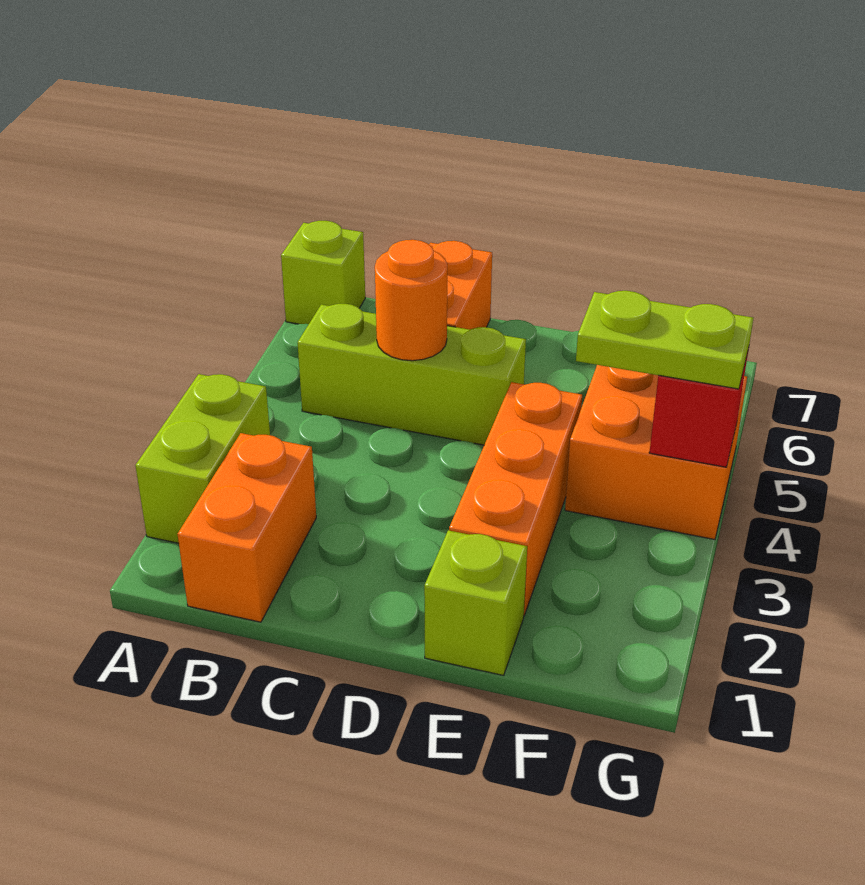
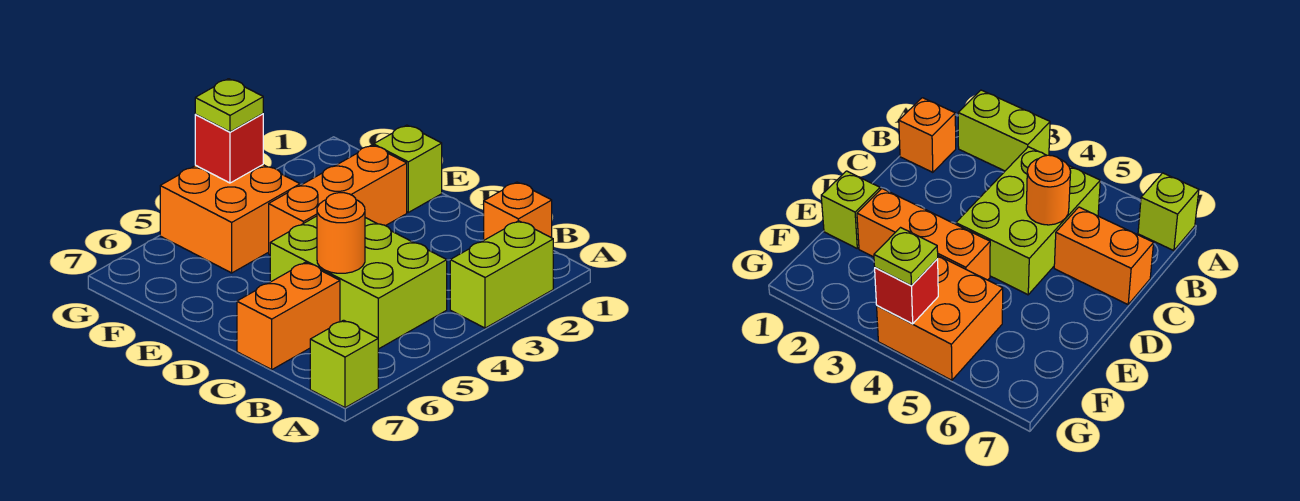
orange 1x2 brick [177,433,316,622] -> orange 1x1 brick [484,182,552,240]
lime 1x3 brick [298,304,526,445] -> lime 2x3 brick [270,216,447,349]
lime 1x2 plate [576,291,753,389] -> lime 1x1 plate [195,79,263,132]

